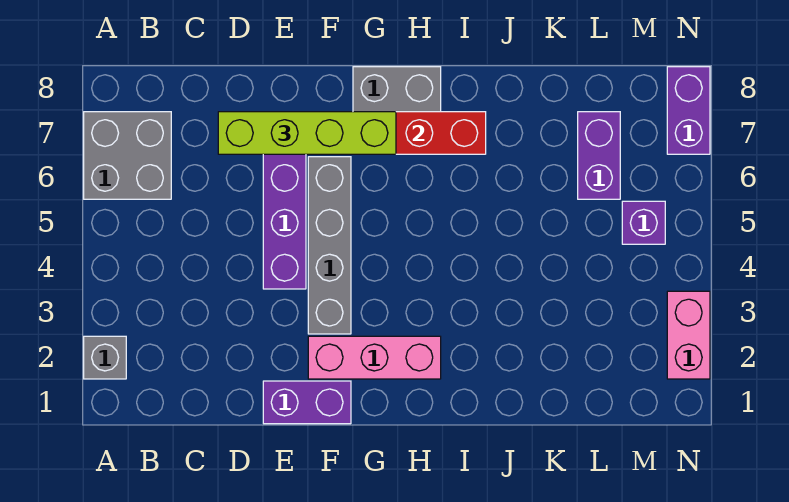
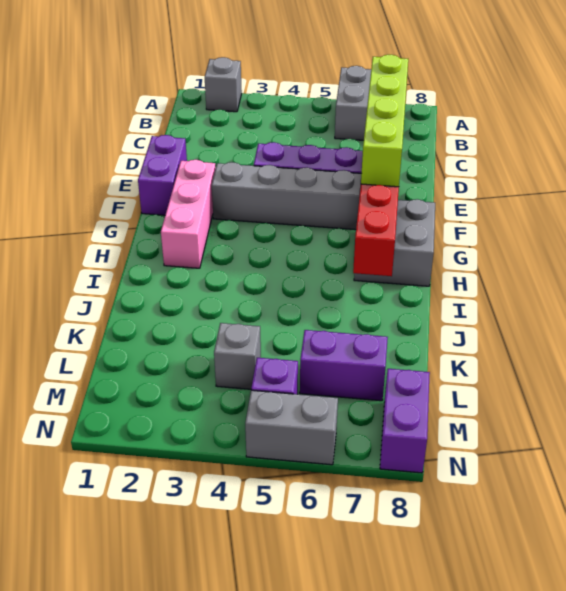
none -> grey 1x1 brick [214,323,261,389]
pink 1x2 brick [667,291,710,379] -> none
none -> grey 1x2 brick [245,390,338,465]
purple 1x2 brick [667,67,710,154] -> purple 1x2 brick turned to [380,369,430,473]

